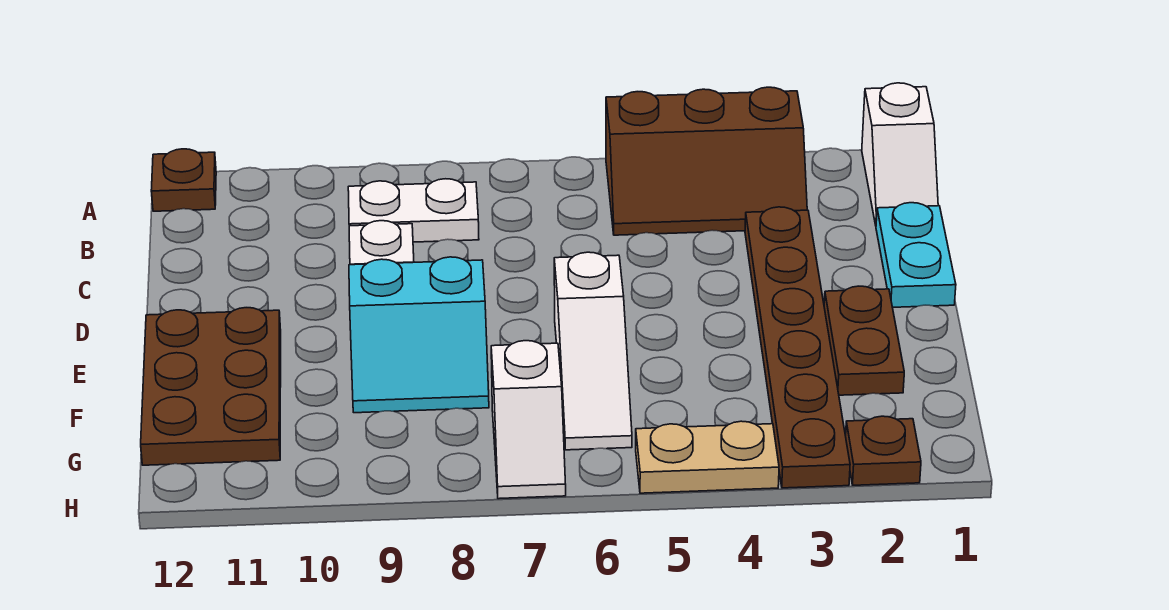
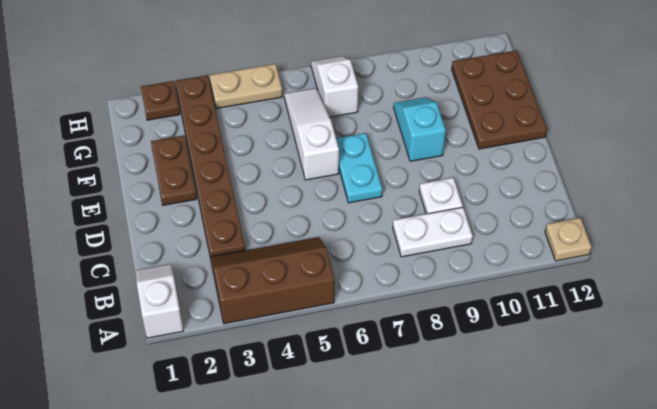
brown 1x1 plate [151,149,216,211] -> tan 1x1 plate [545,218,592,261]
cyan 1x2 plate [876,203,956,307] -> cyan 1x2 plate moved to [336,133,382,203]
cyan 2x2 slope [349,257,489,413] -> cyan 1x2 slope [393,97,446,161]

